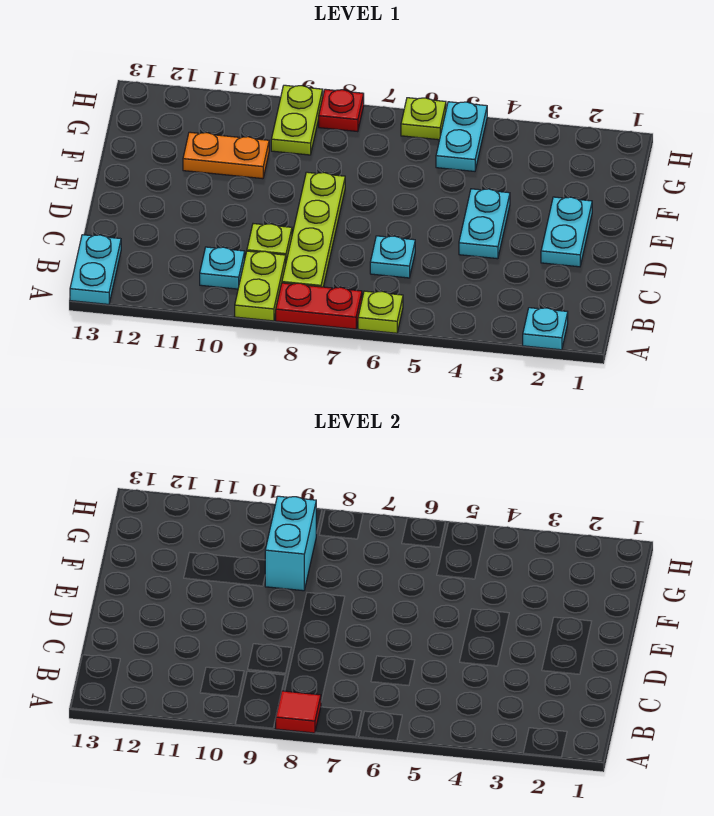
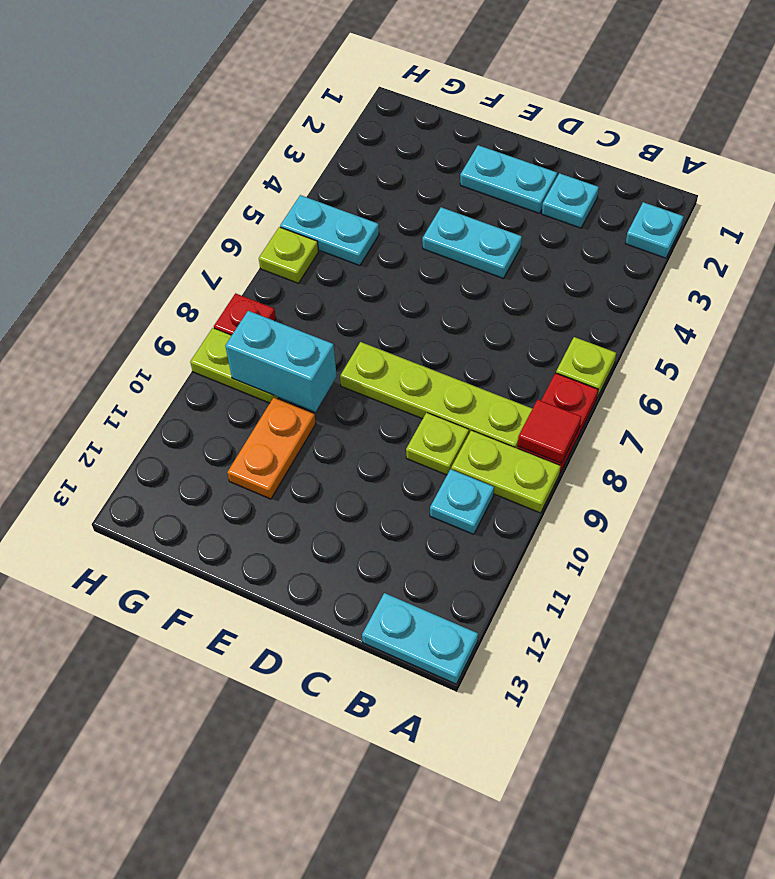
cyan 1x1 plate [370,236,415,278] -> cyan 1x1 plate moved to [542,173,599,228]

